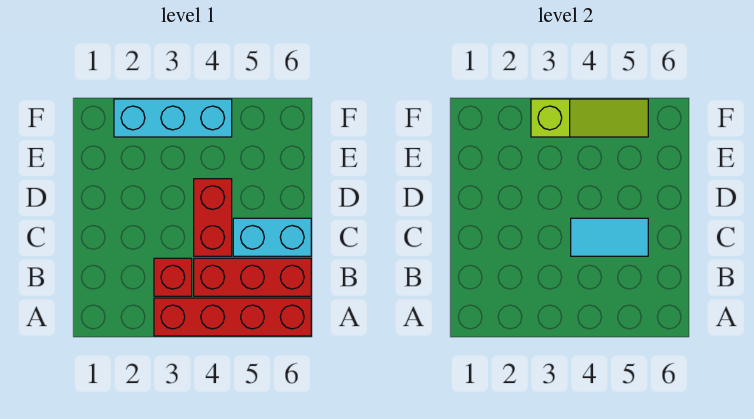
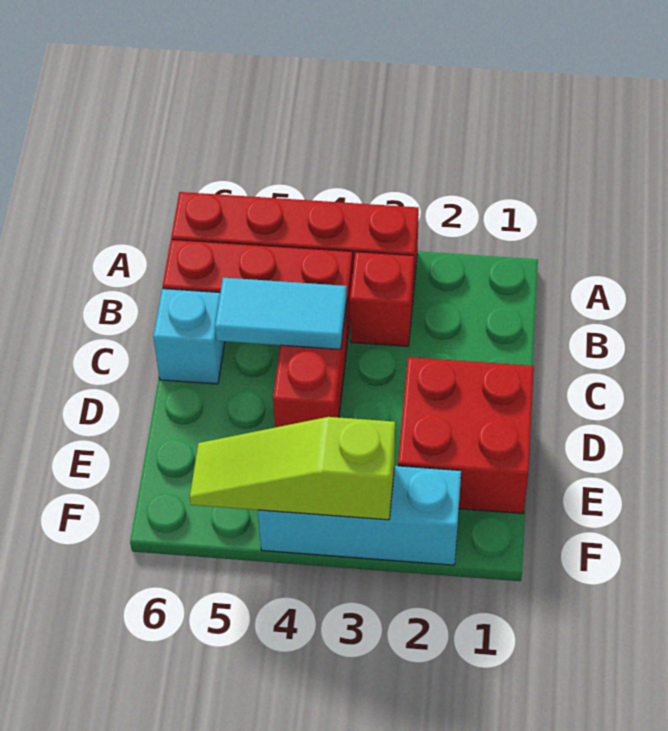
cyan 1x2 brick [233,218,311,256] -> cyan 1x1 brick [153,289,225,384]
none -> red 2x2 brick [398,357,534,514]

